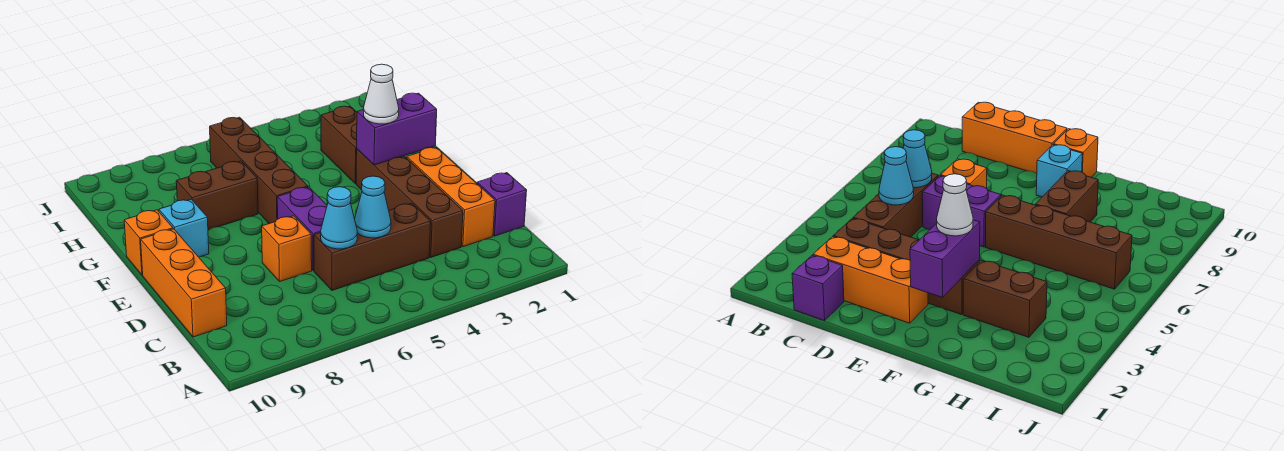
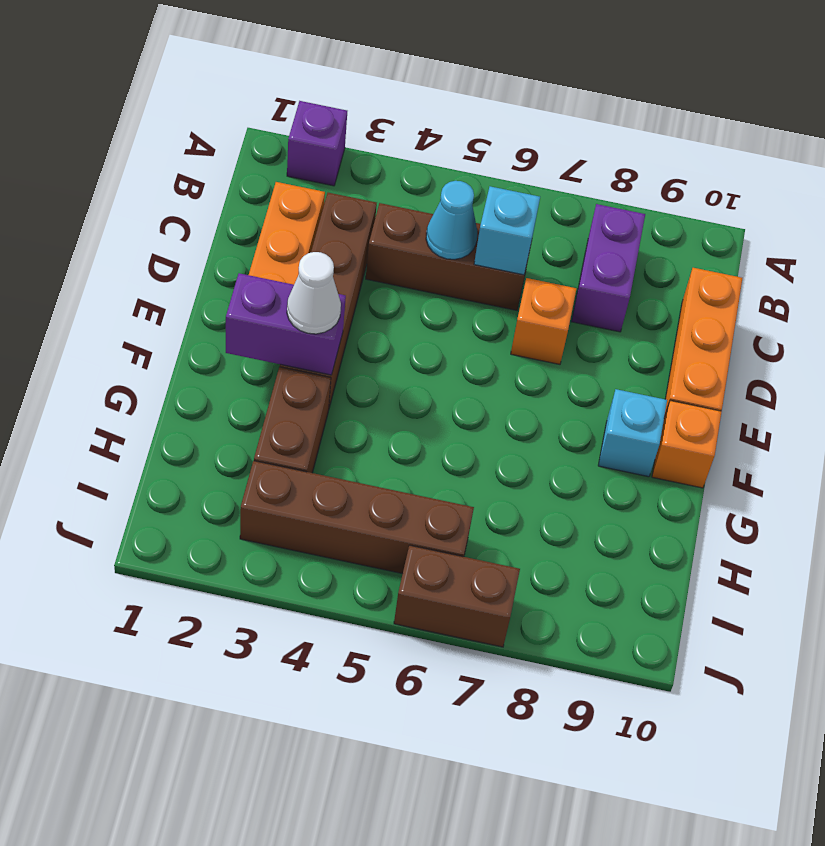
purple 1x1 brick [477,173,527,236] -> purple 1x1 brick moved to [287,101,347,186]
cyan 1x1 cone [321,187,357,249] -> cyan 1x1 brick [474,186,540,275]
purple 1x2 brick [277,187,327,271] -> purple 1x2 brick moved to [571,204,645,332]
brown 1x4 brick [210,117,308,224] -> brown 1x4 brick turned to [240,461,474,574]
brown 1x2 brick [176,161,258,230] -> brown 1x2 brick moved to [394,545,520,647]

